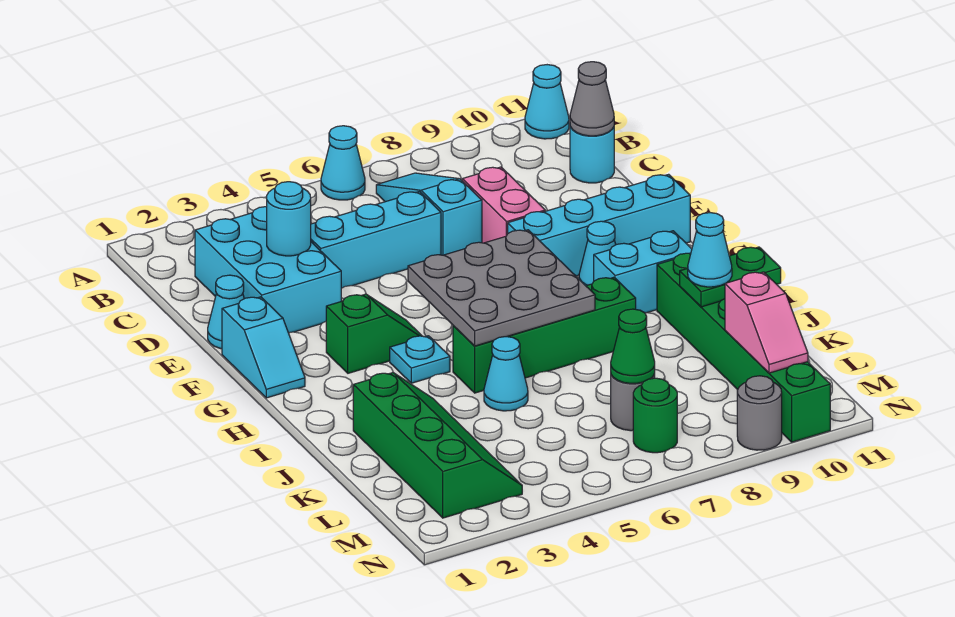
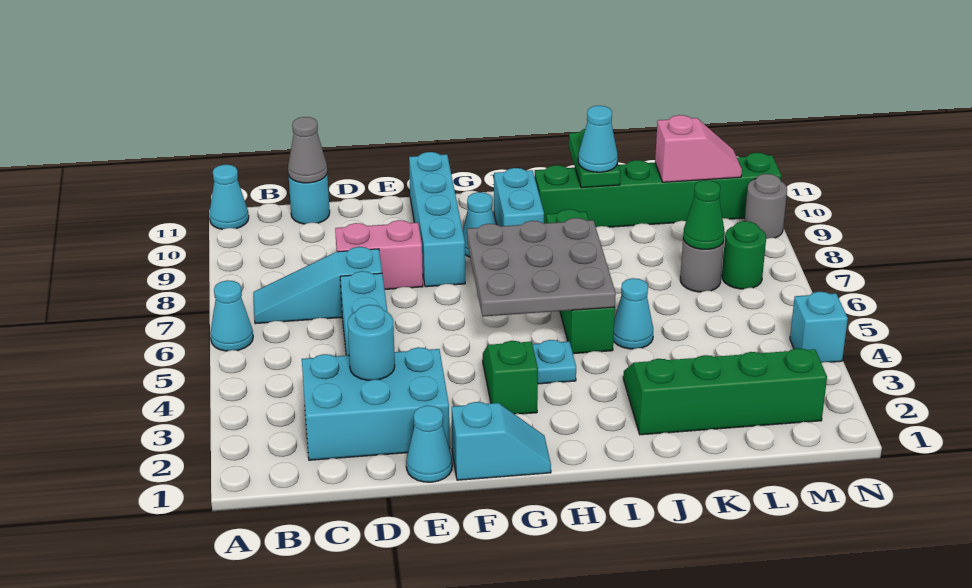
none -> cyan 1x1 brick [790,292,848,363]

